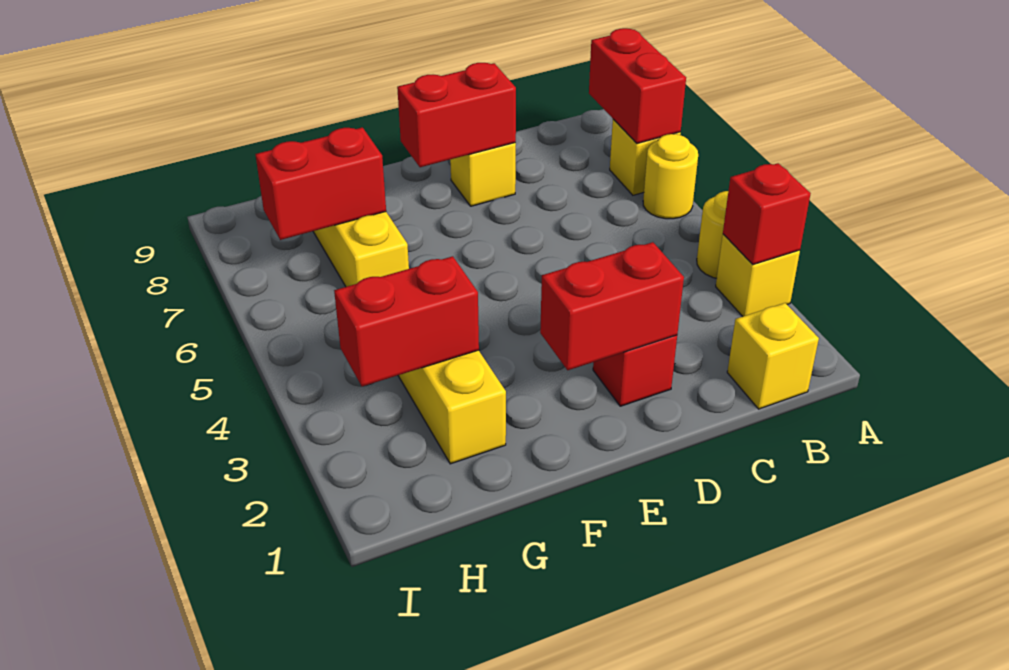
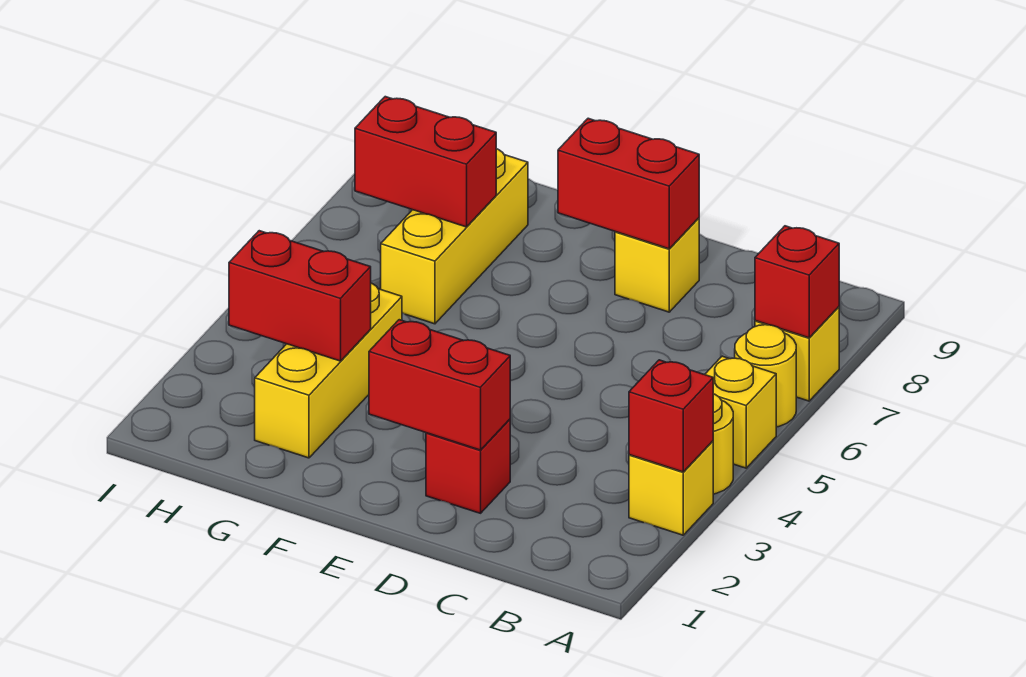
red 1x2 brick [589,28,686,144] -> red 1x1 brick [755,226,839,338]
yellow 1x1 brick [727,303,819,409] -> yellow 1x1 brick moved to [705,356,776,468]

